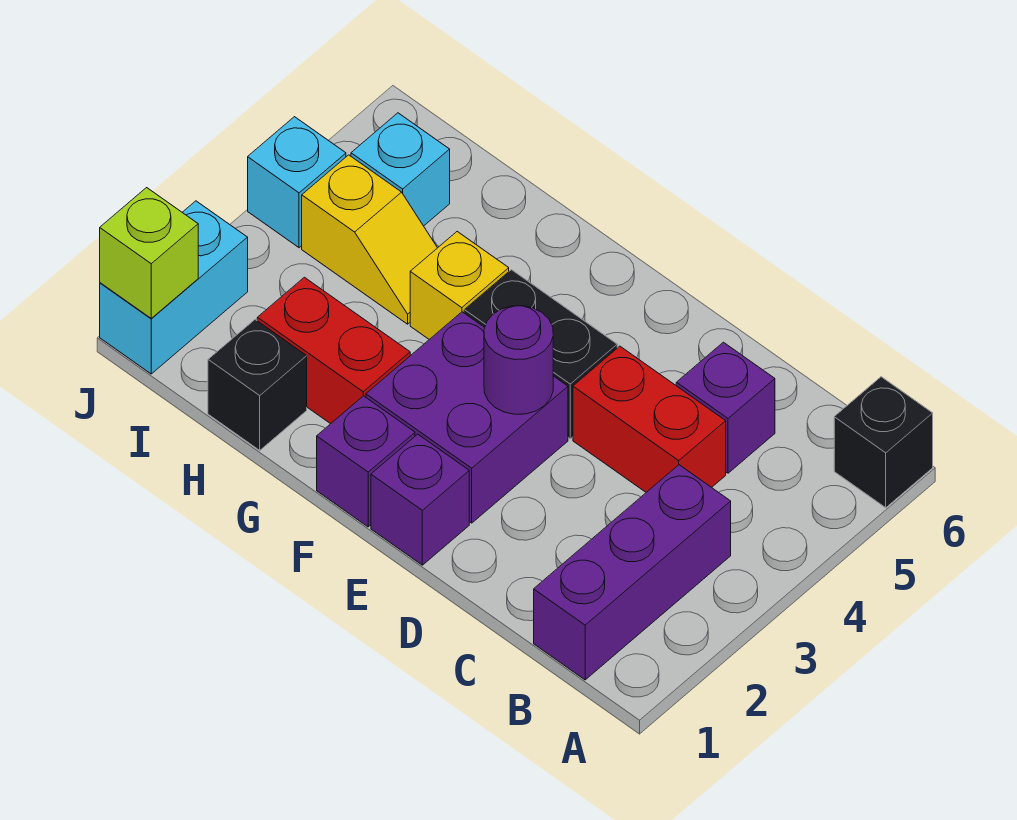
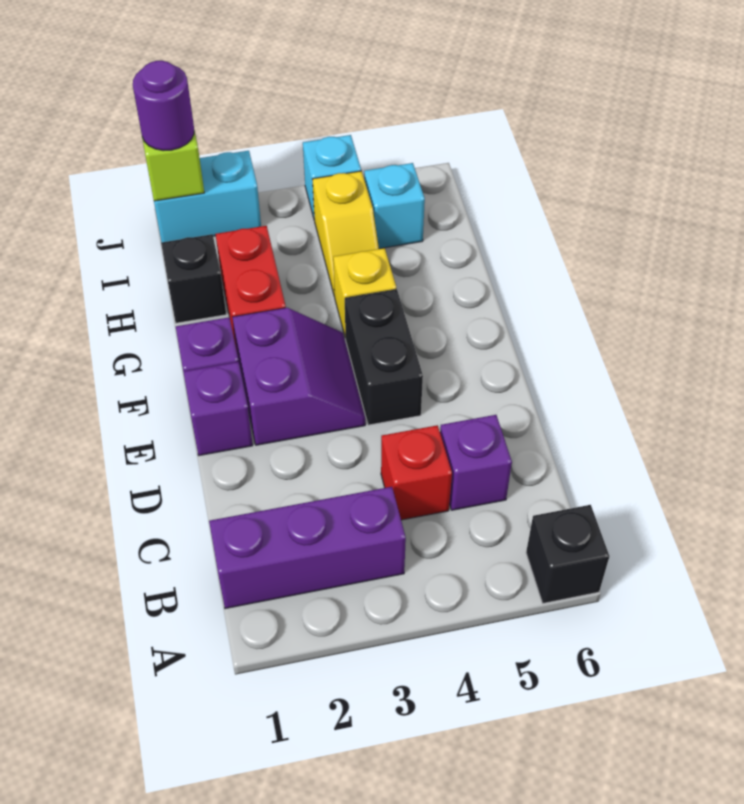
red 1x2 brick [573,346,726,492] -> red 1x1 brick [381,425,452,520]
purple 2x2 brick [366,312,568,523] -> purple 2x2 slope [232,308,365,445]
purple 1x1 round brick [484,306,553,414] -> purple 1x1 round brick moved to [133,61,194,151]

